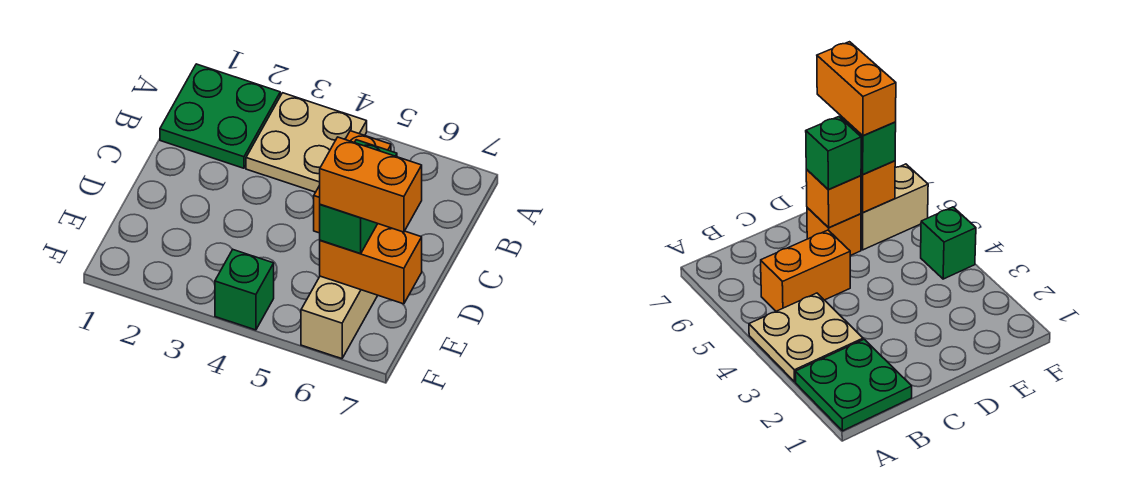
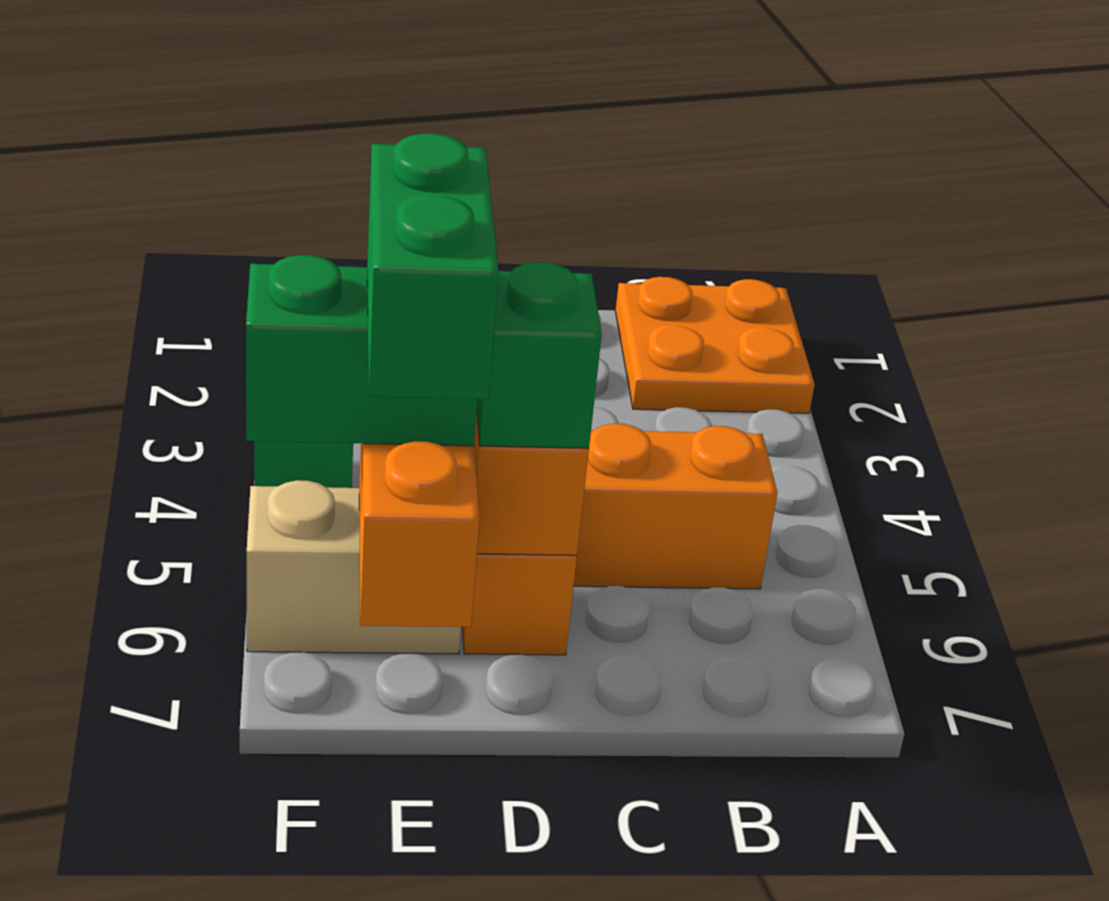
green 2x2 plate [160,64,280,168] -> orange 2x2 plate [615,277,815,413]
tan 2x2 plate [246,93,367,192] -> none
green 1x1 brick [320,204,378,254] -> green 1x2 brick [246,255,478,446]
orange 1x2 brick [320,137,422,232] -> green 1x2 brick [367,133,499,399]

